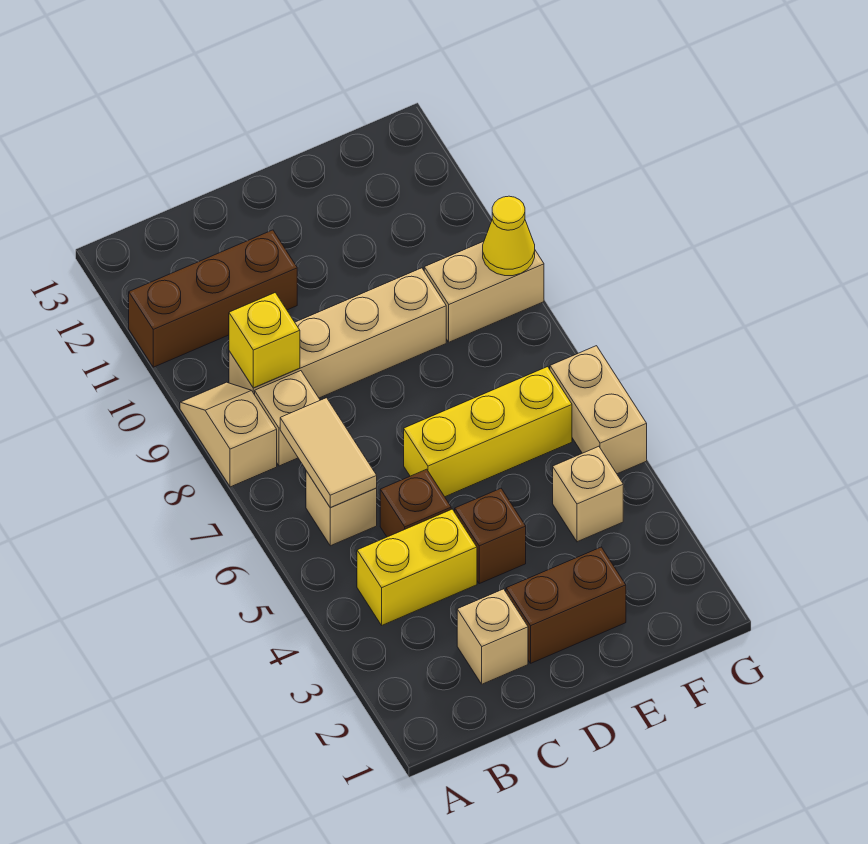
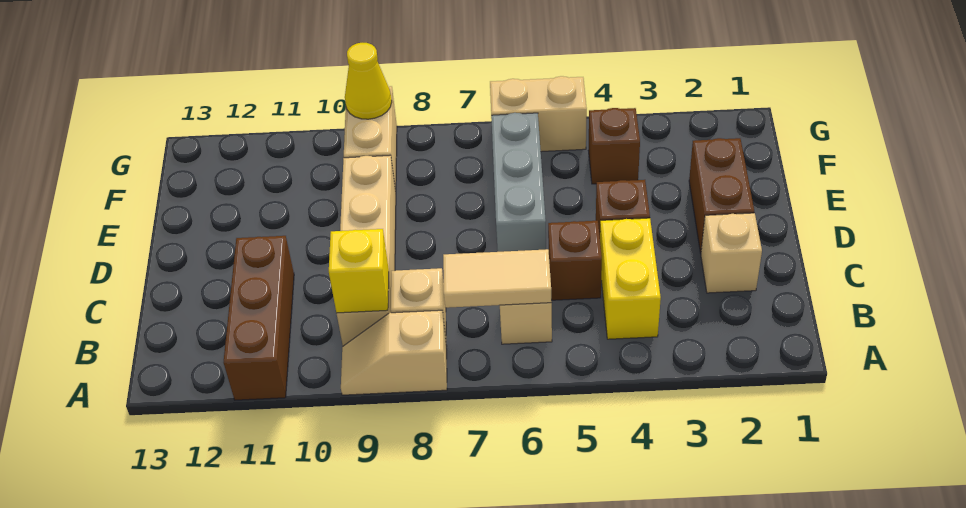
yellow 1x3 brick [404,367,572,497] -> grey 1x3 brick [491,113,546,252]
tan 1x1 brick [553,446,623,542] -> brown 1x1 brick [588,108,640,184]

